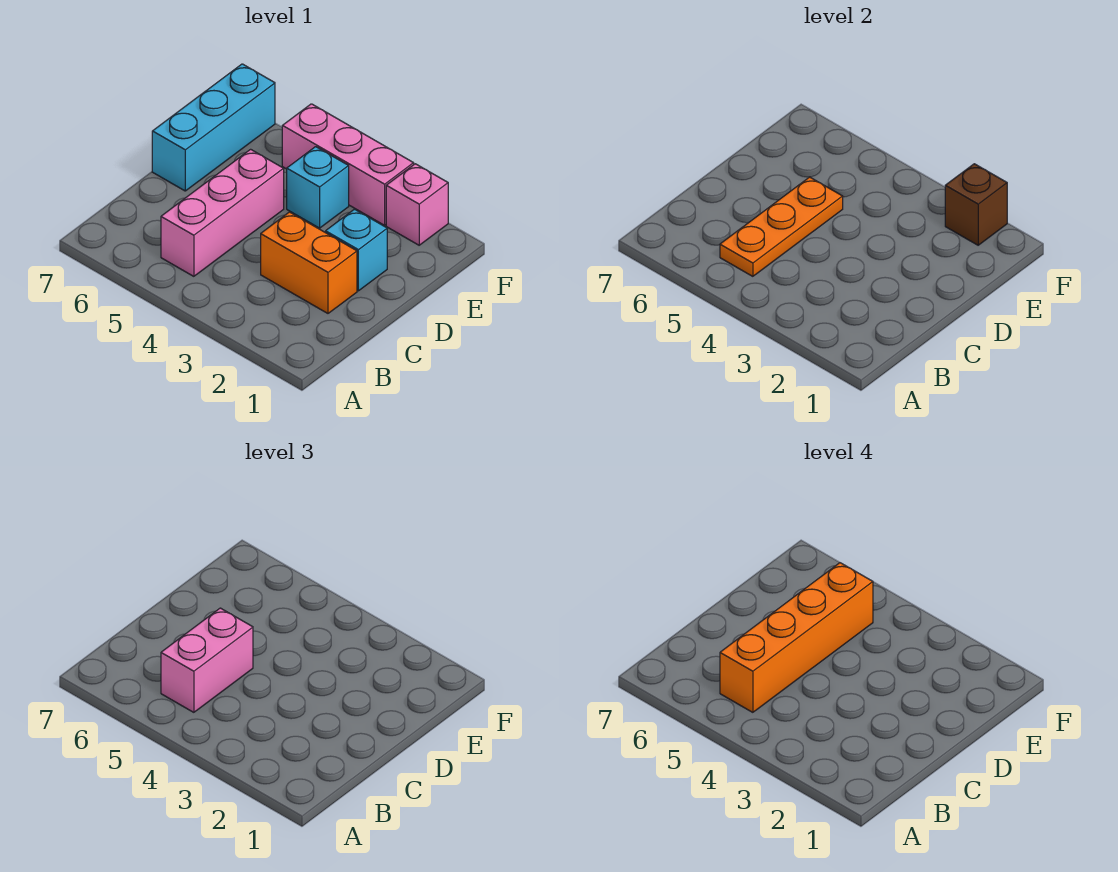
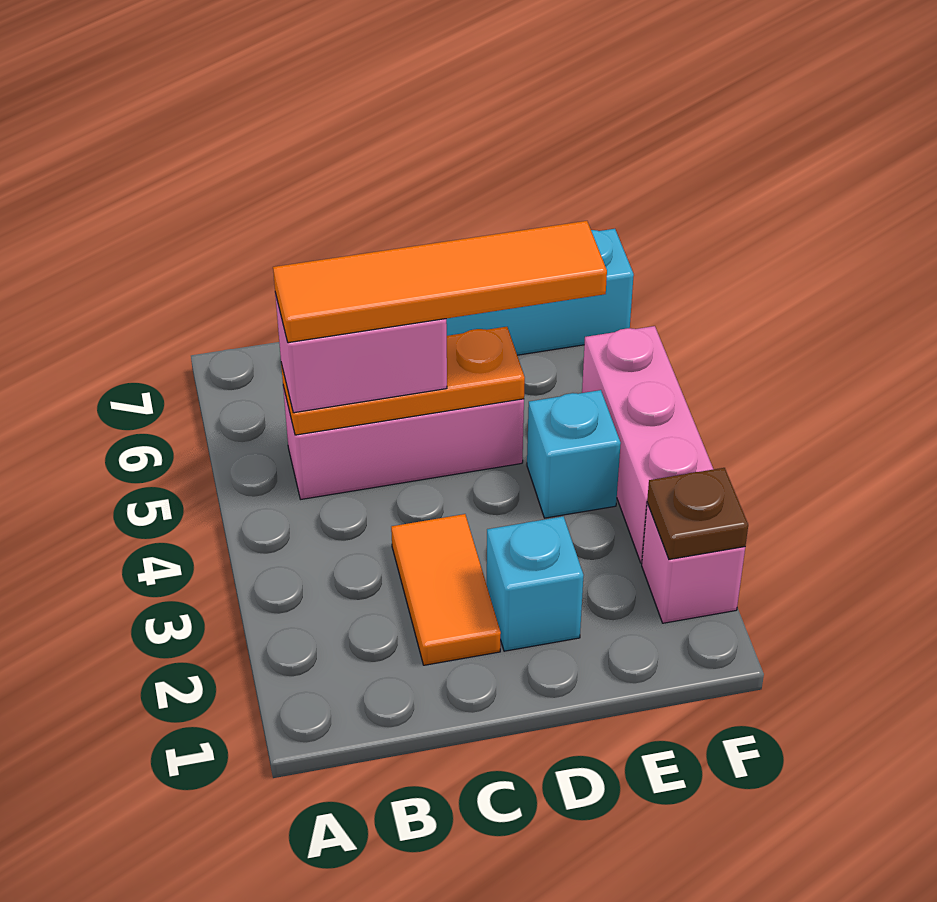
orange 1x4 brick [720,563,873,712] -> orange 1x4 tile [273,221,607,343]
orange 1x2 brick [261,212,357,313] -> orange 1x2 tile [391,514,501,665]
brown 1x1 brick [945,164,1007,245] -> brown 1x1 plate [647,468,748,559]

